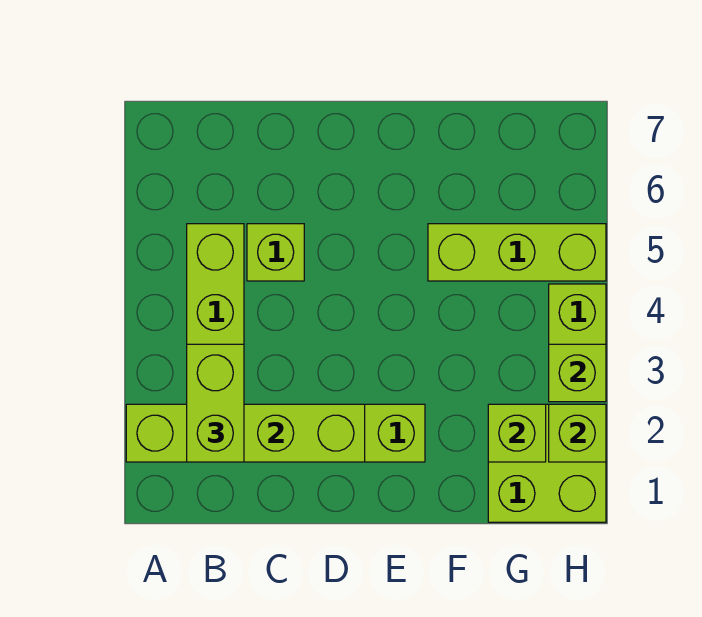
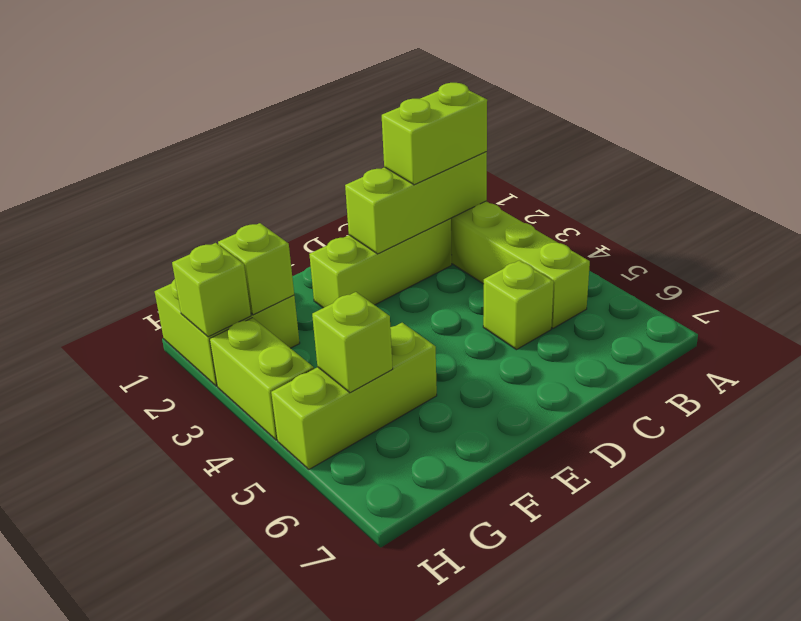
lime 1x4 brick [126,404,365,462] -> lime 1x3 brick [345,152,487,254]
lime 1x2 brick [187,344,244,462] -> lime 1x2 brick turned to [382,83,487,185]
lime 1x1 brick [549,344,606,402] -> lime 1x1 brick moved to [312,292,393,393]

